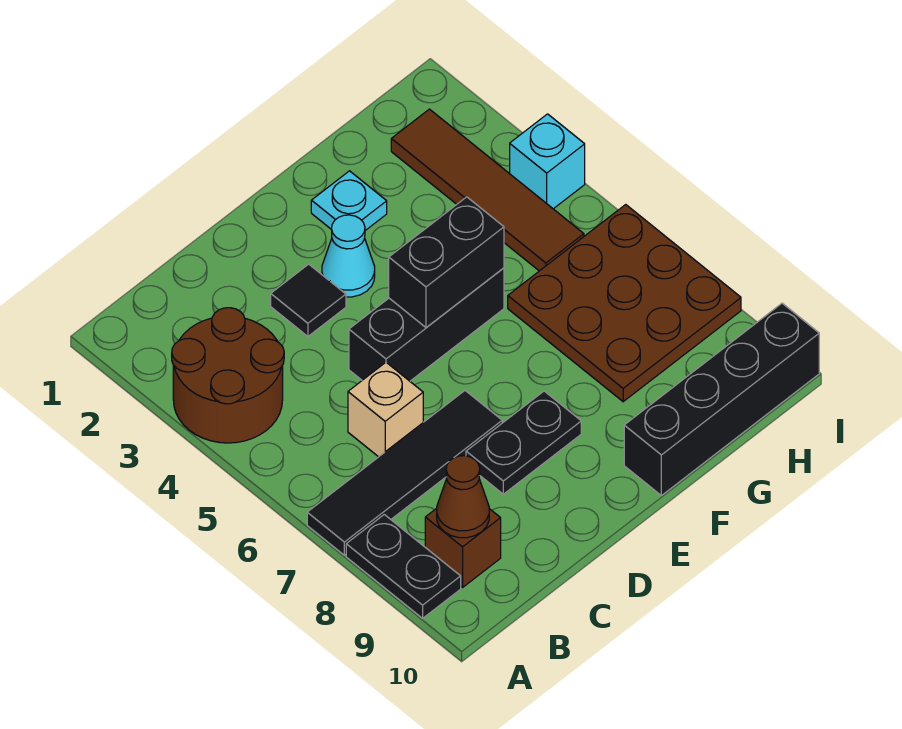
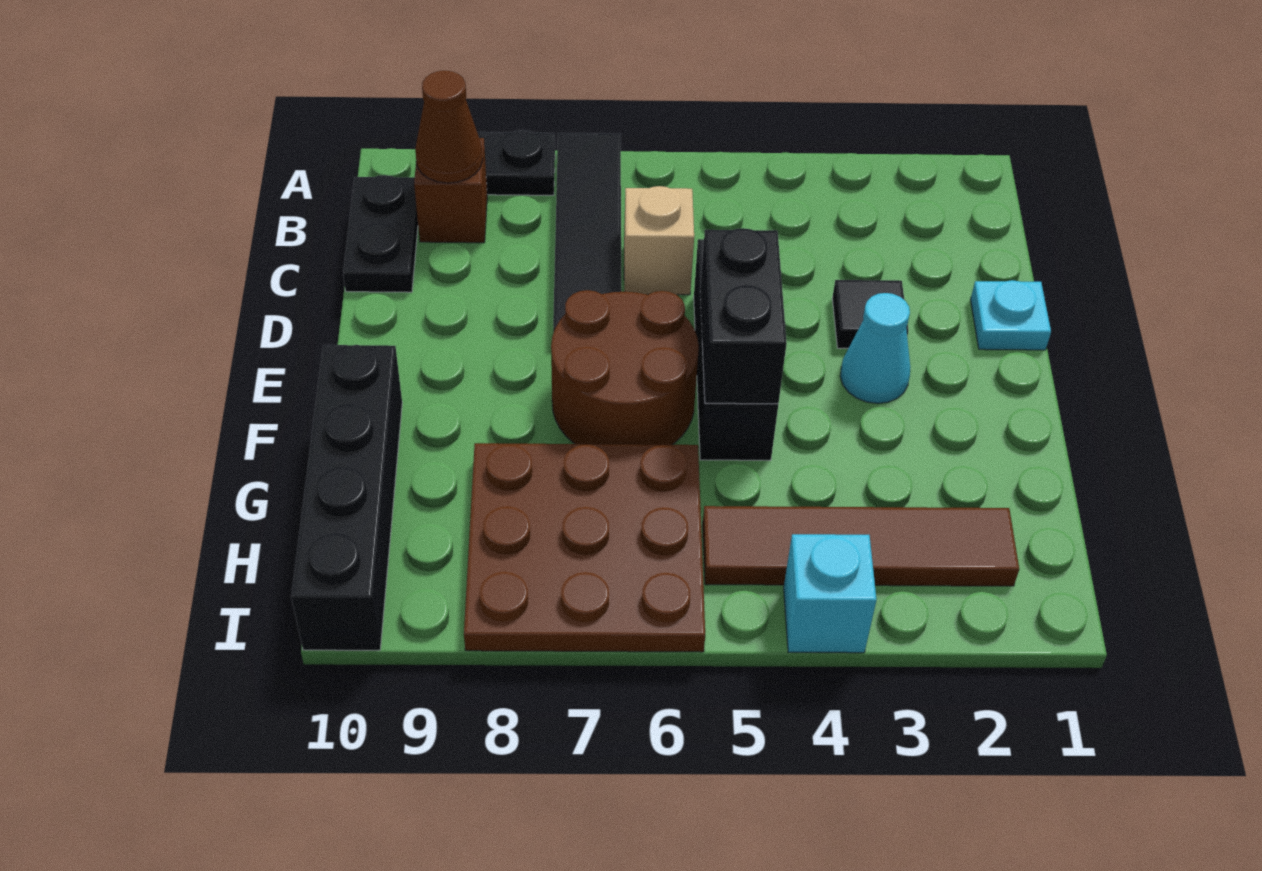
brown 2x2 round brick [172,308,284,443] -> brown 2x2 round brick moved to [551,290,699,445]
black 1x2 plate [466,391,581,494] -> black 1x2 plate moved to [343,175,418,292]
cyan 1x1 plate [311,171,387,231] -> cyan 1x1 plate moved to [971,280,1051,350]

